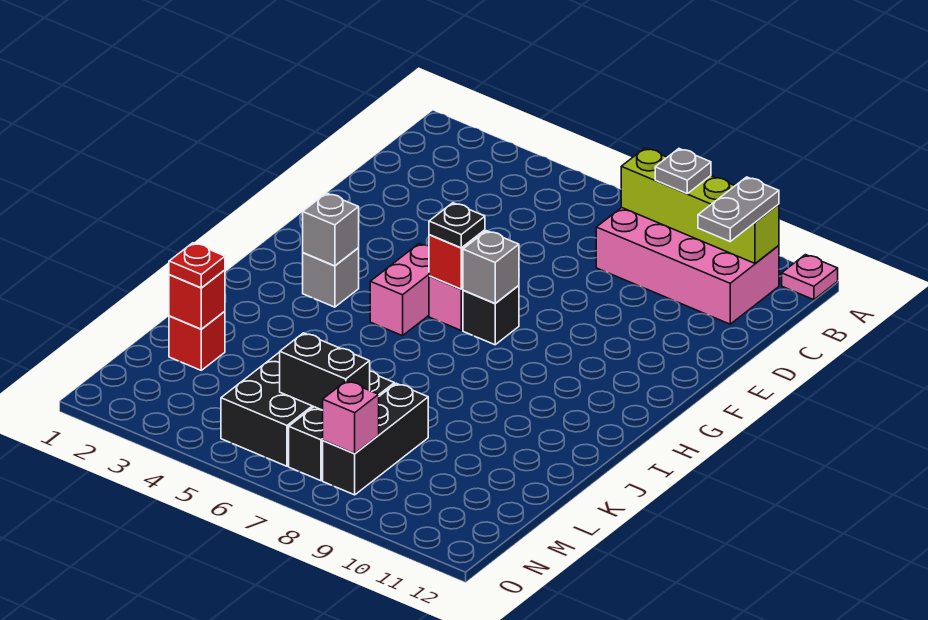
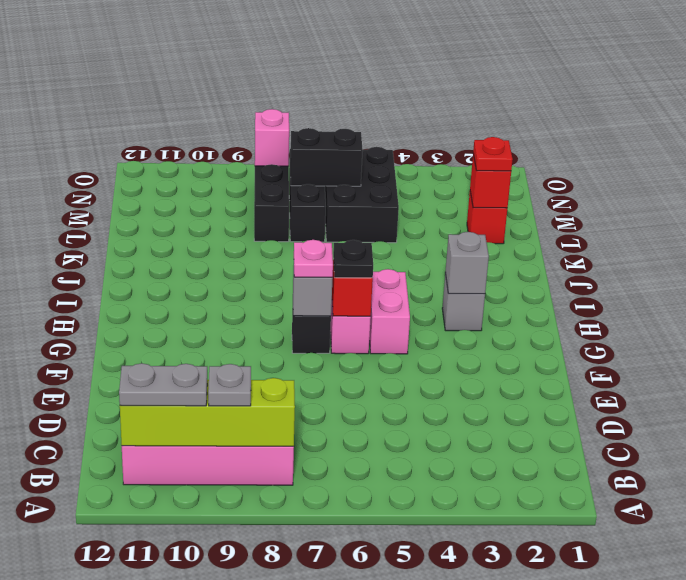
pink 1x1 plate [782,255,838,300] -> pink 1x1 plate moved to [294,240,333,277]
grey 1x2 plate [698,177,779,241] -> grey 1x2 plate turned to [119,363,207,406]

